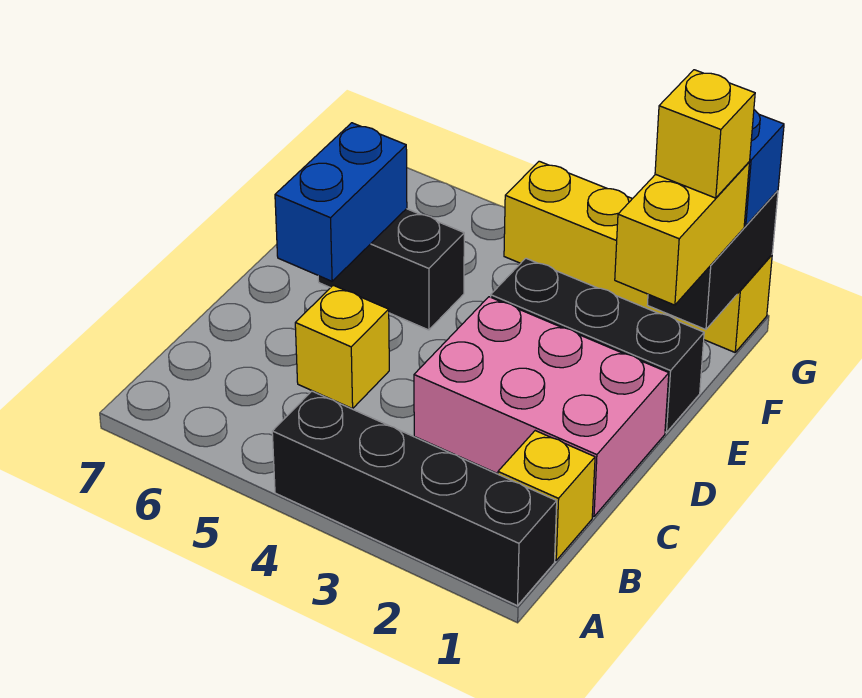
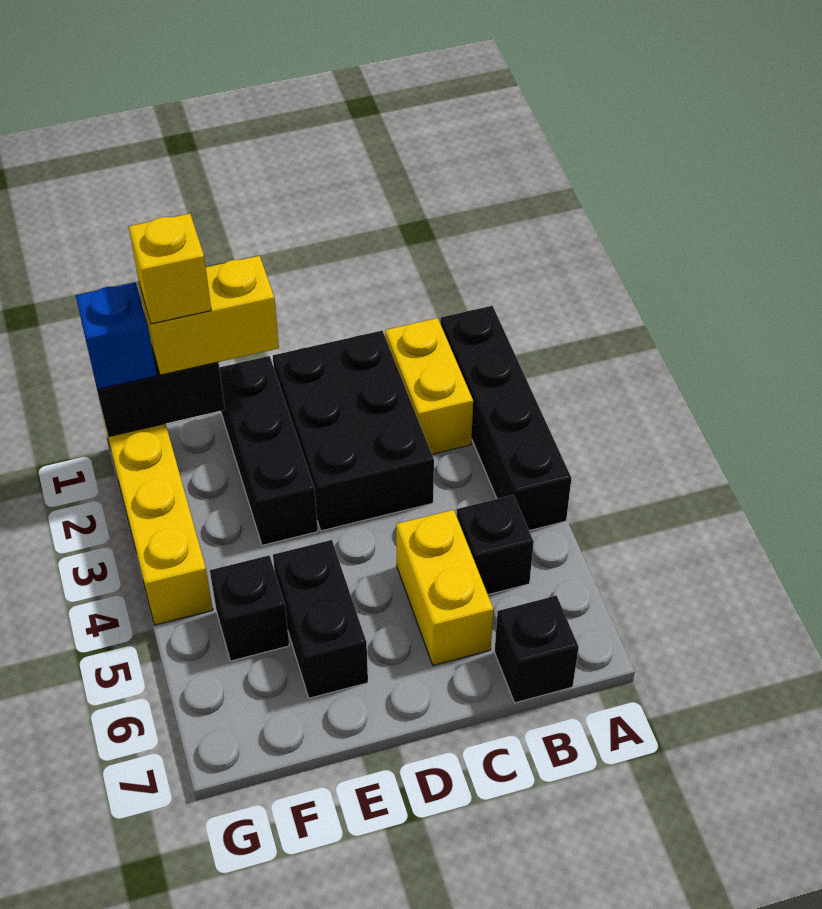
yellow 1x1 brick [498,431,595,560] -> yellow 1x2 brick [385,318,473,454]
none -> black 1x1 brick [457,495,534,595]
none -> black 1x1 brick [495,596,579,703]
pink 2x3 brick [414,297,669,517] -> black 2x3 brick [273,331,434,531]
yellow 1x1 brick [295,285,389,409] -> yellow 1x2 brick [396,510,493,665]
blue 1x2 brick [275,123,407,281] -> none
none -> black 1x1 brick [210,555,289,661]

